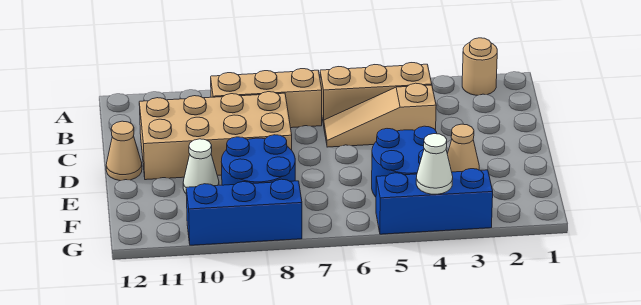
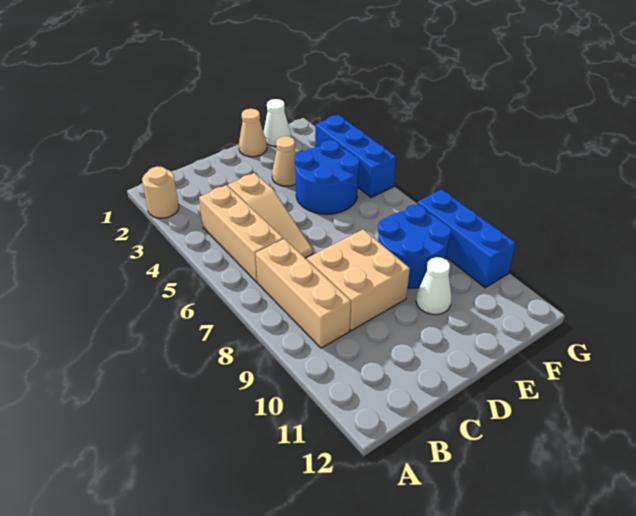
tan 2x4 brick [139,92,292,180] -> tan 2x2 brick [307,229,410,331]
tan 1x1 cone [106,121,142,181] -> tan 1x1 cone moved to [239,109,267,157]
white 1x1 cone [416,134,453,194] -> white 1x1 cone moved to [264,99,291,146]

